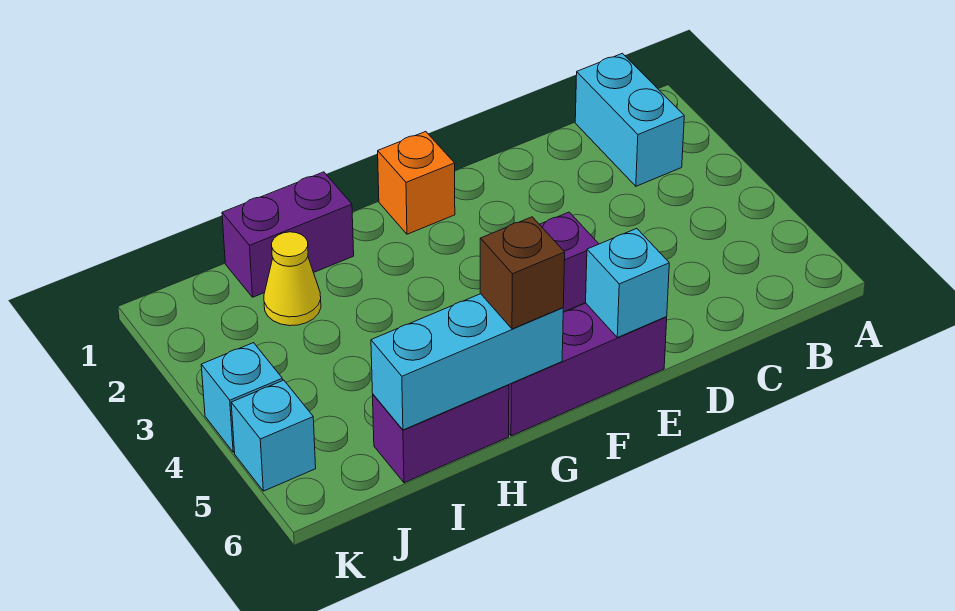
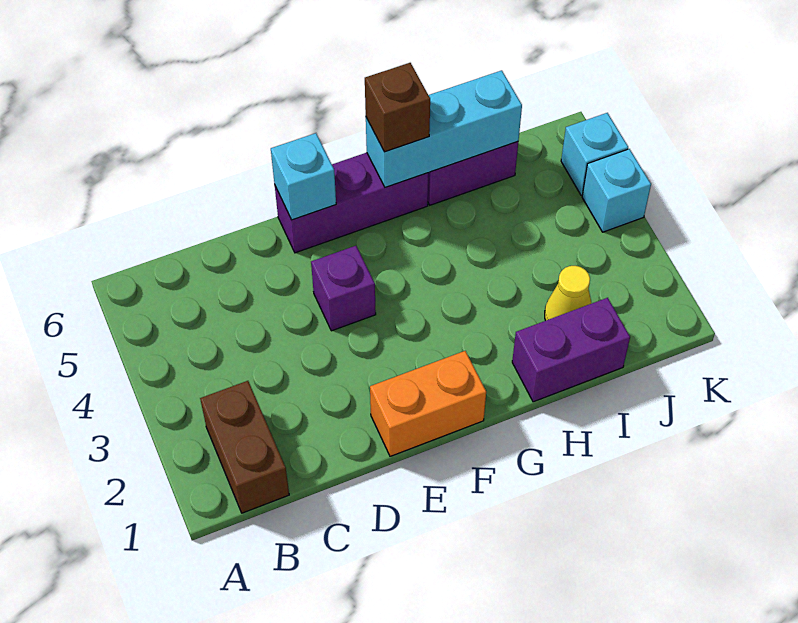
cyan 1x2 brick [575,53,684,186] -> brown 1x2 brick [200,381,289,513]
orange 1x1 brick [378,132,455,234] -> orange 1x2 brick [370,351,486,456]

